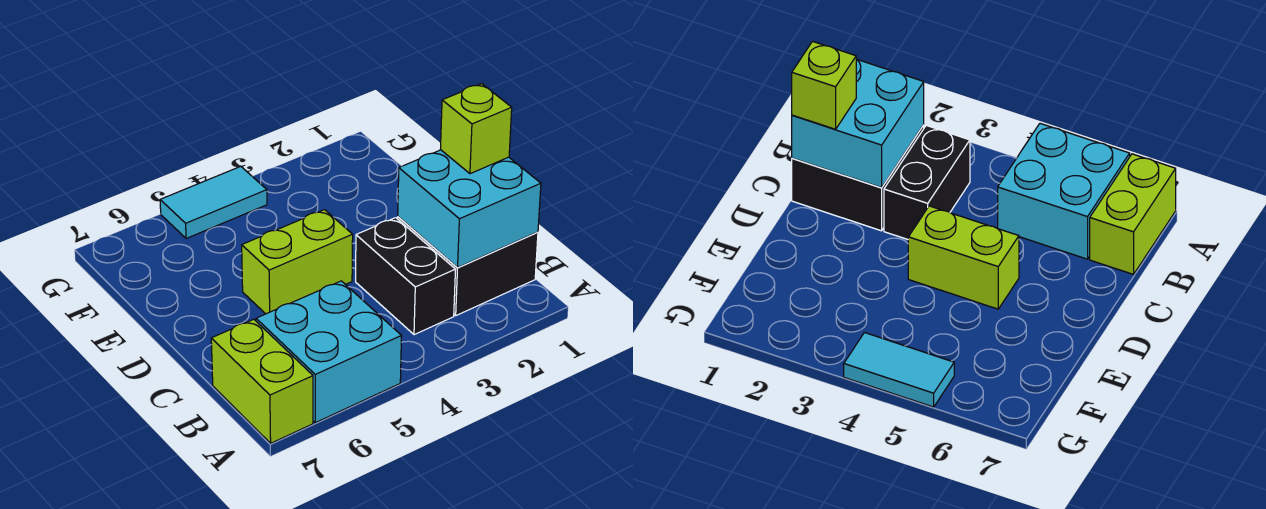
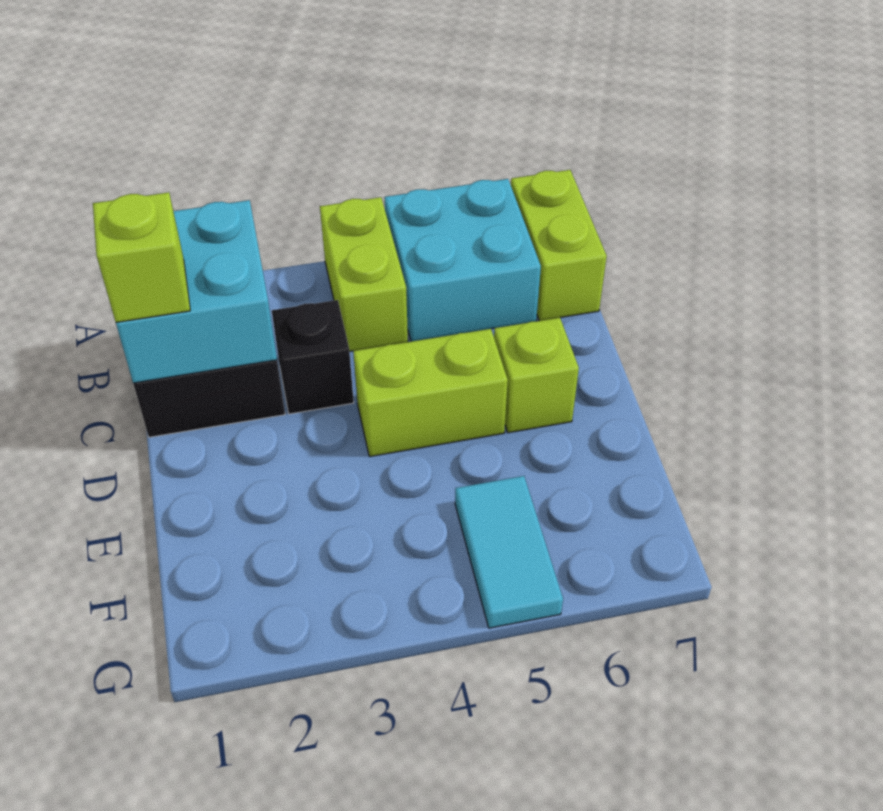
none -> lime 1x2 brick [320,197,408,352]
black 1x2 brick [356,218,455,335] -> black 1x1 brick [272,300,354,414]
none -> lime 1x1 brick [494,318,579,433]
cyan 1x2 tile [160,166,267,239] -> cyan 1x2 tile turned to [455,476,563,628]

